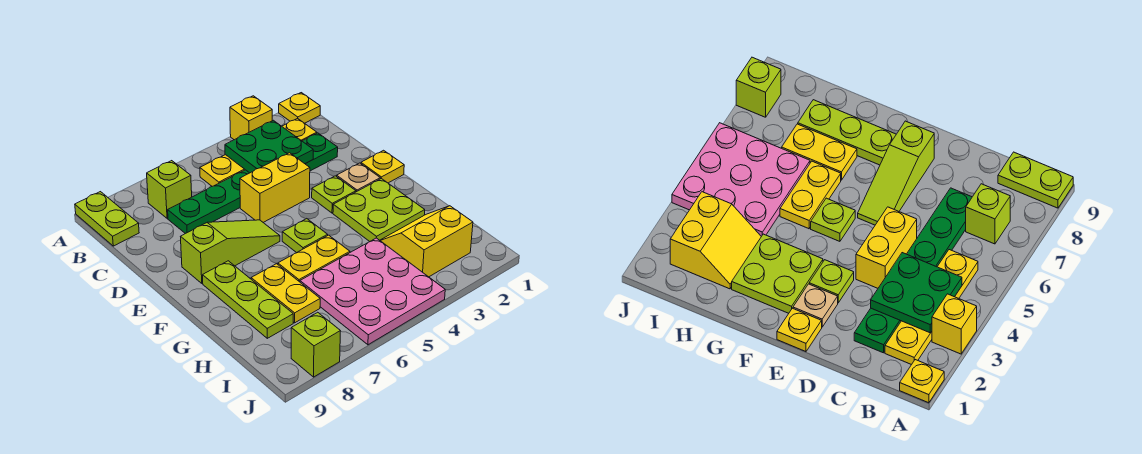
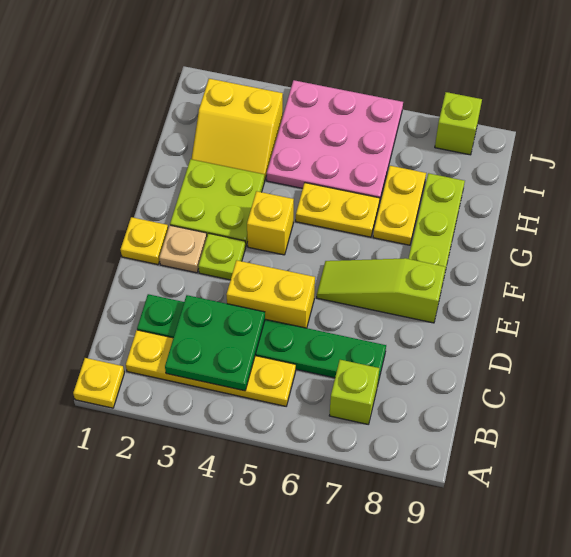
yellow 1x1 brick [230,96,272,140] -> yellow 1x1 brick moved to [247,191,294,255]
lime 1x2 plate [75,192,139,246] -> none
lime 1x1 plate [282,219,328,253] -> none

